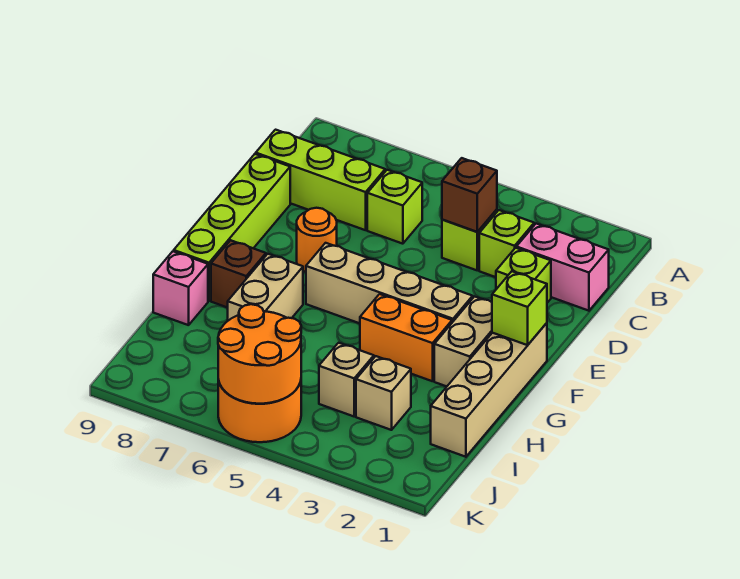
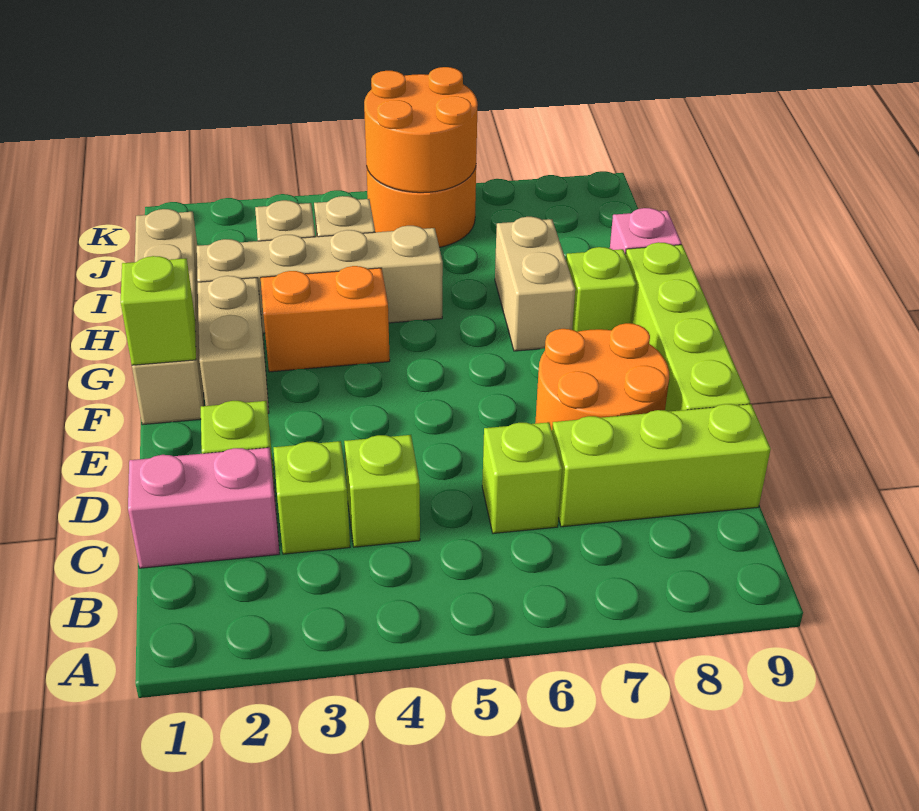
brown 1x1 brick [442,158,497,232] -> none
orange 1x1 round brick [297,208,337,272] -> orange 2x2 round brick [535,323,669,430]
tan 1x4 brick [306,243,473,323] -> tan 1x4 brick moved to [197,226,443,333]
brown 1x1 brick [211,240,266,308] -> lime 1x1 brick [566,247,637,332]

